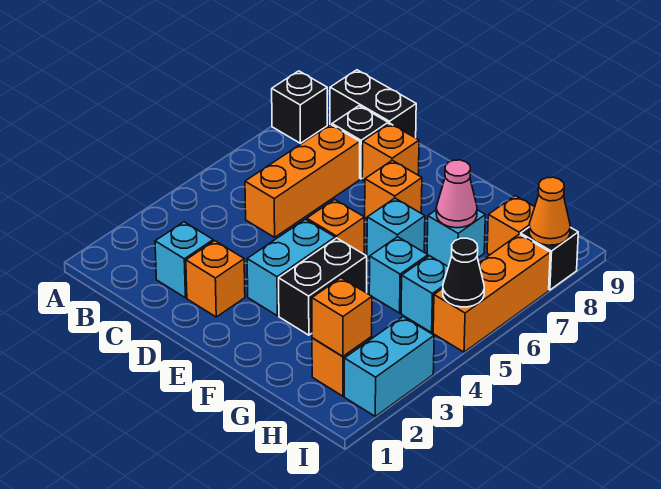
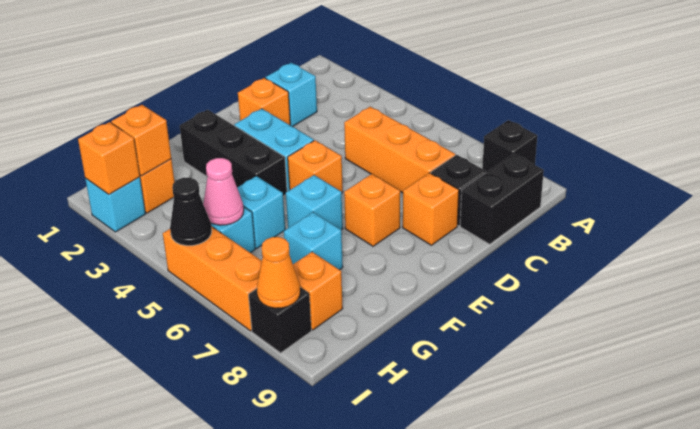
black 1x2 brick [279,238,367,335] -> black 1x3 brick [180,110,287,196]
pink 1x1 cone [436,160,477,228] -> pink 1x1 cone moved to [203,158,244,225]
cyan 1x2 brick [344,317,434,416] -> cyan 1x1 brick [85,177,146,232]
none -> orange 1x1 brick [78,122,140,194]

